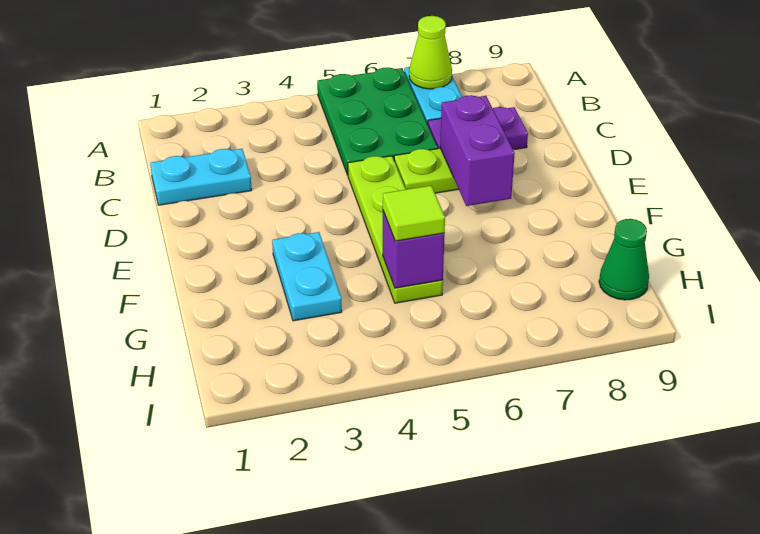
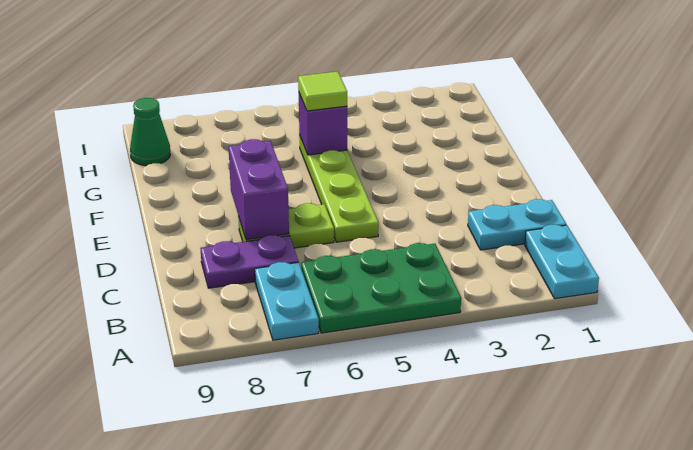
green 2x3 plate [317,67,437,175] -> green 2x3 plate turned to [301,243,461,333]
lime 1x1 cone [409,16,452,89] -> none
cyan 1x2 plate [272,232,342,321] -> cyan 1x2 plate moved to [525,225,599,299]

